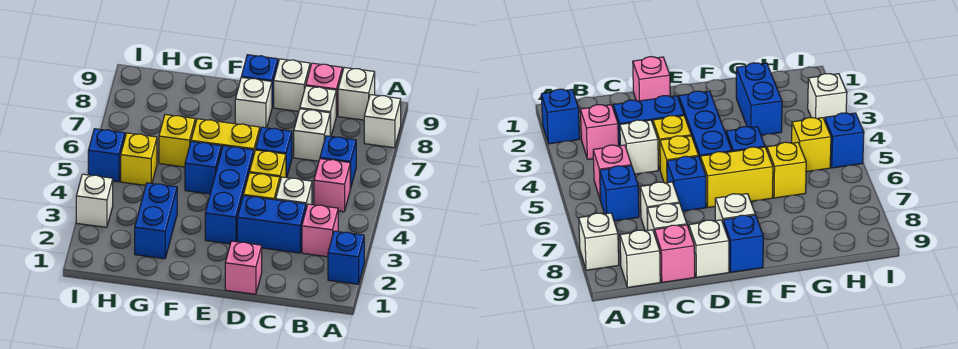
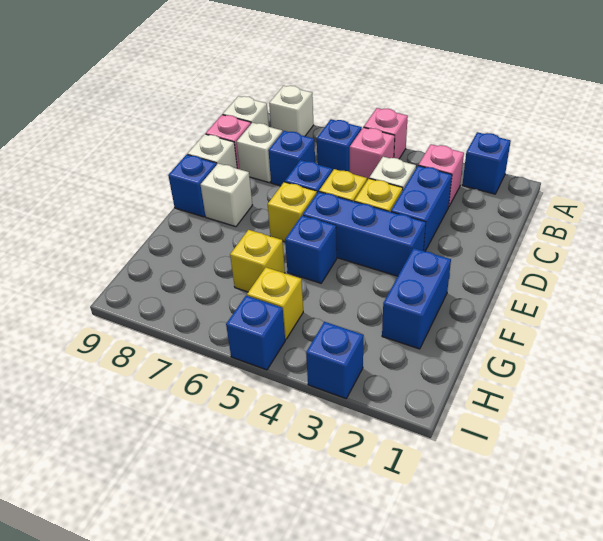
white 1x1 brick [294,109,330,161] -> blue 1x1 brick [268,131,315,186]
pink 1x1 brick [225,241,262,294] -> pink 1x1 brick moved to [364,108,408,159]
yellow 1x2 brick [191,119,260,153] -> yellow 1x1 brick [268,182,317,242]
blue 1x2 brick [135,183,177,259] -> blue 1x2 brick turned to [382,248,451,349]
white 1x1 brick [76,174,113,227] -> blue 1x1 brick [306,322,364,398]

